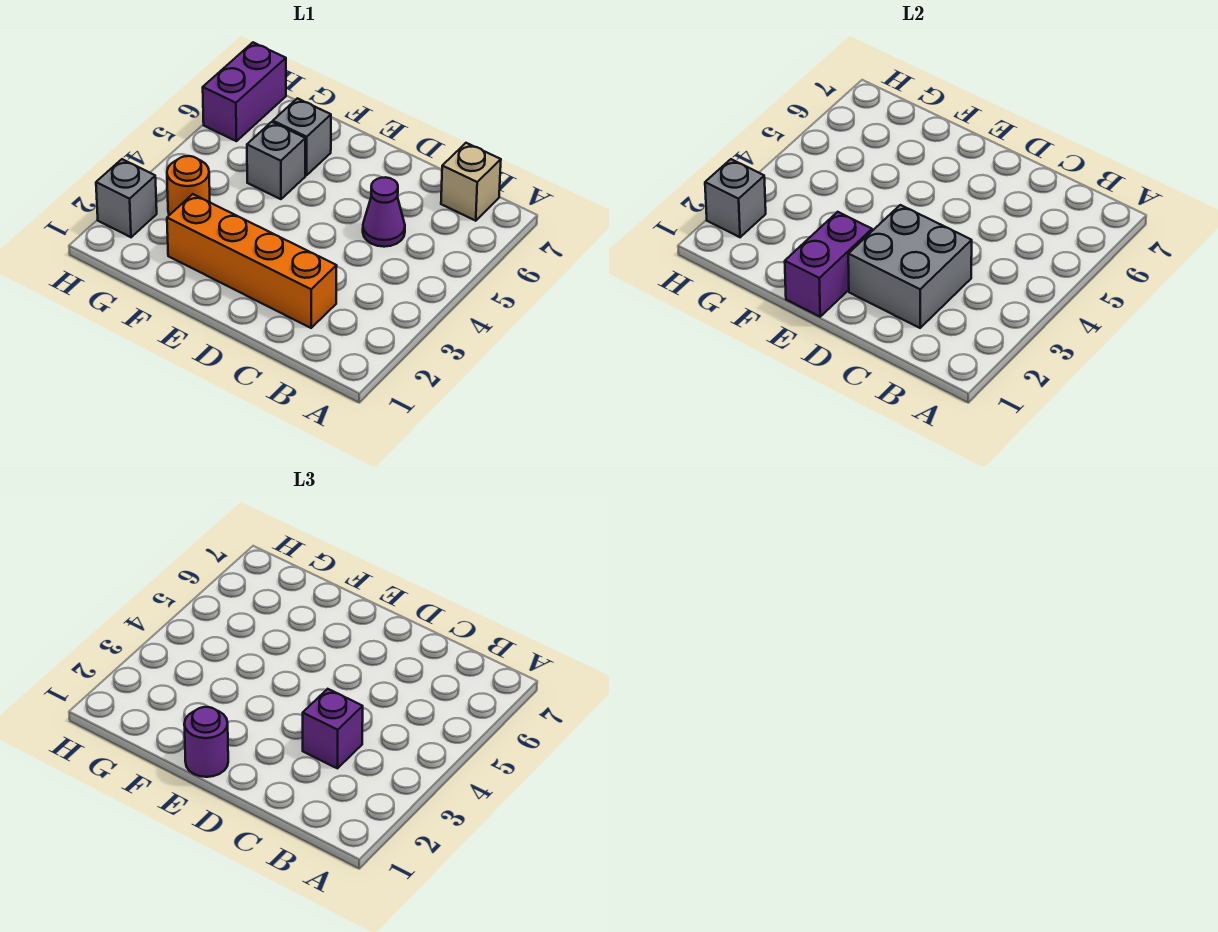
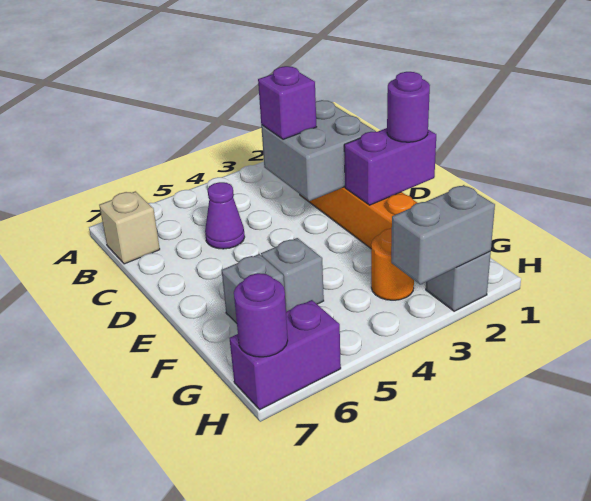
grey 1x1 brick [705,159,766,237] -> grey 1x2 brick [391,185,495,285]
none -> purple 1x1 round brick [234,273,288,357]

